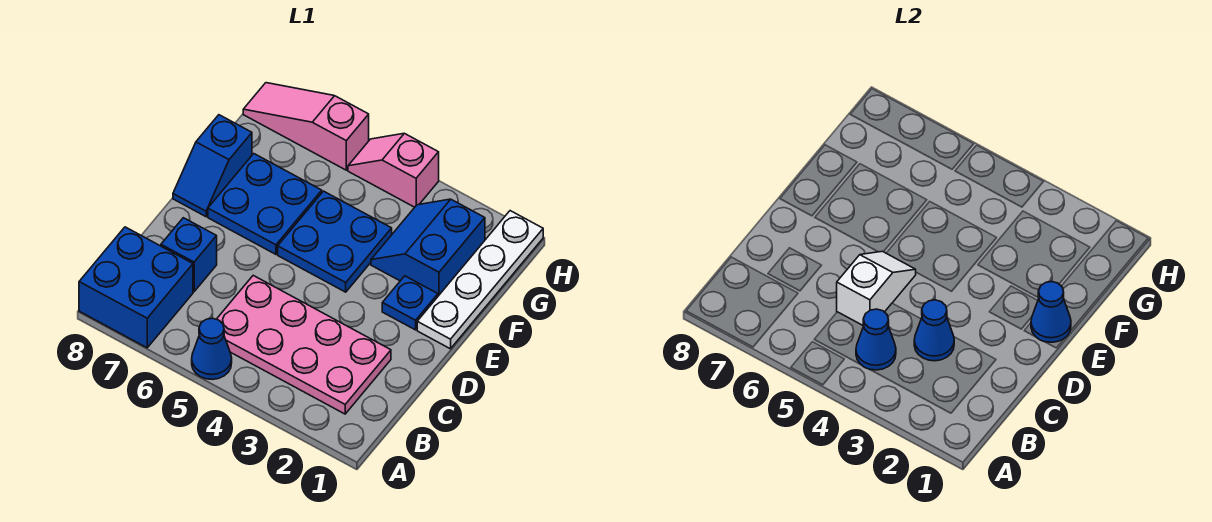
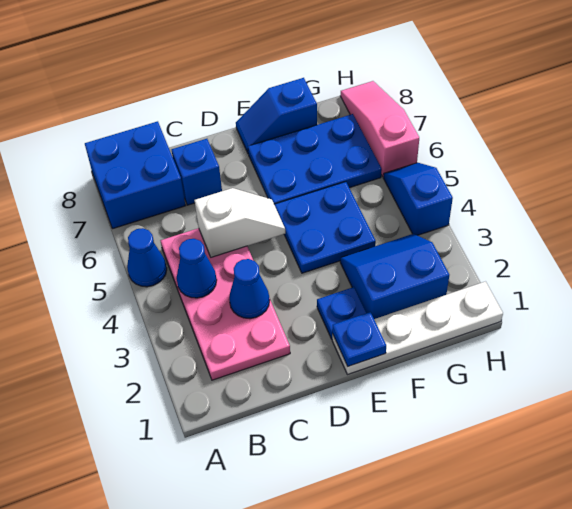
blue 1x1 cone [1031,282,1071,342] -> blue 1x1 plate [332,312,386,366]
blue 2x2 plate [208,154,322,254] -> blue 2x3 plate [248,114,382,204]
pink 1x2 slope [348,133,439,207] -> blue 1x2 slope [384,163,453,235]

